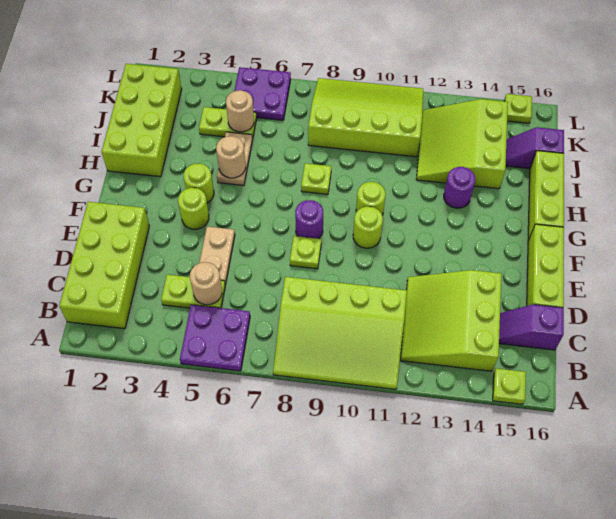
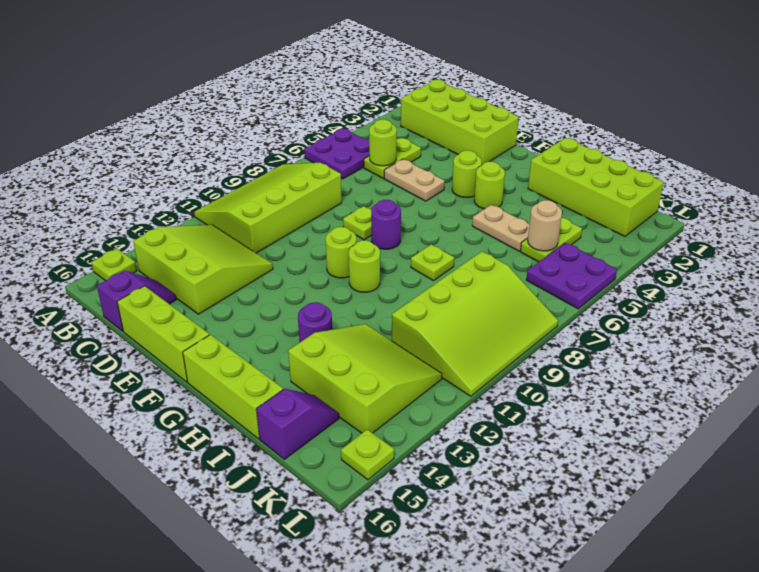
tan 1x1 round brick [190,262,222,305] -> lime 1x1 round brick [369,120,397,166]
tan 1x1 round brick [216,136,246,178] -> none

